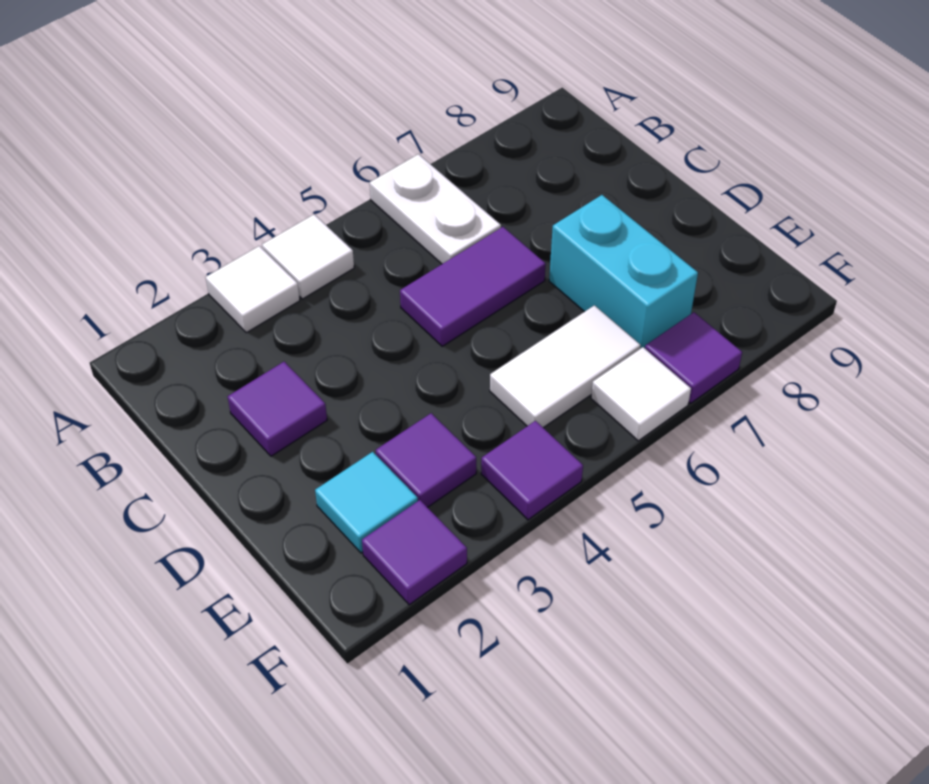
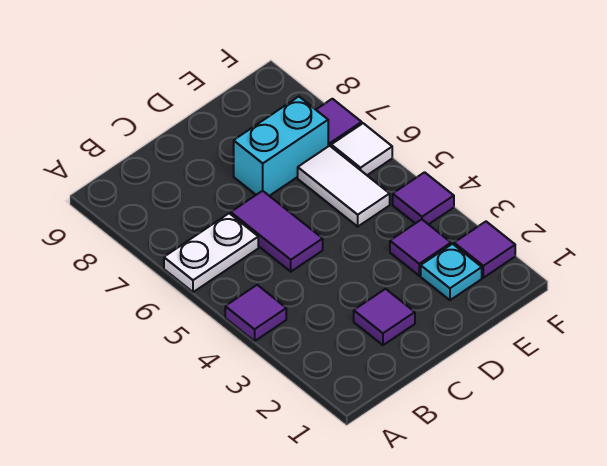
white 1x1 tile [206,246,300,333] -> none
white 1x1 tile [262,215,354,299] -> purple 1x1 tile [225,285,286,341]
cyan 1x1 tile [315,452,418,553] -> cyan 1x1 plate [421,244,482,300]

